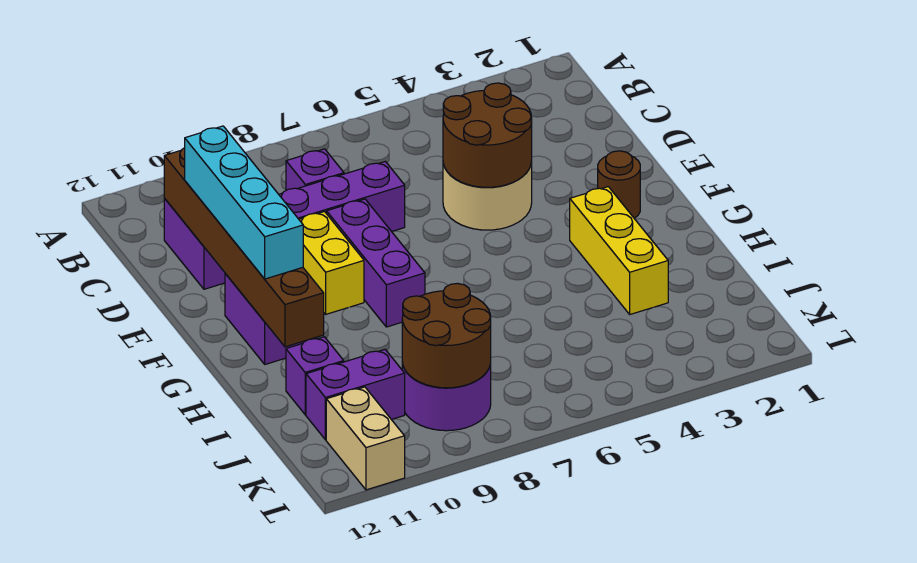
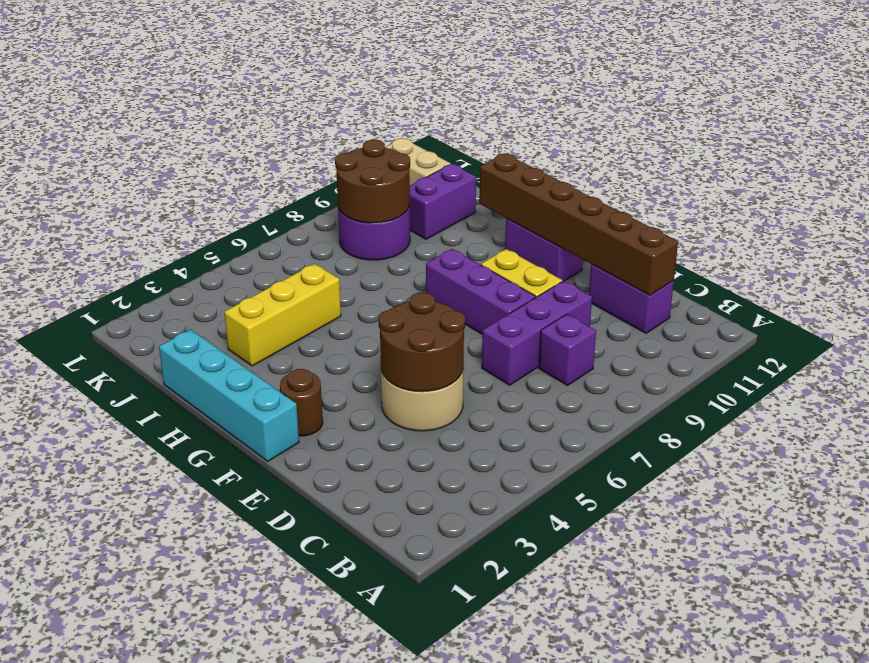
cyan 1x4 brick [185,126,303,279] -> cyan 1x4 brick moved to [159,329,299,461]
yellow 1x3 brick [570,187,668,314] -> yellow 1x3 brick turned to [224,264,341,366]
purple 1x1 brick [286,337,344,415] -> none

